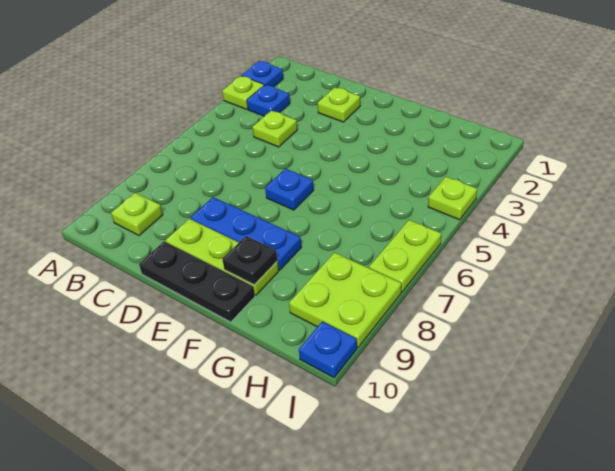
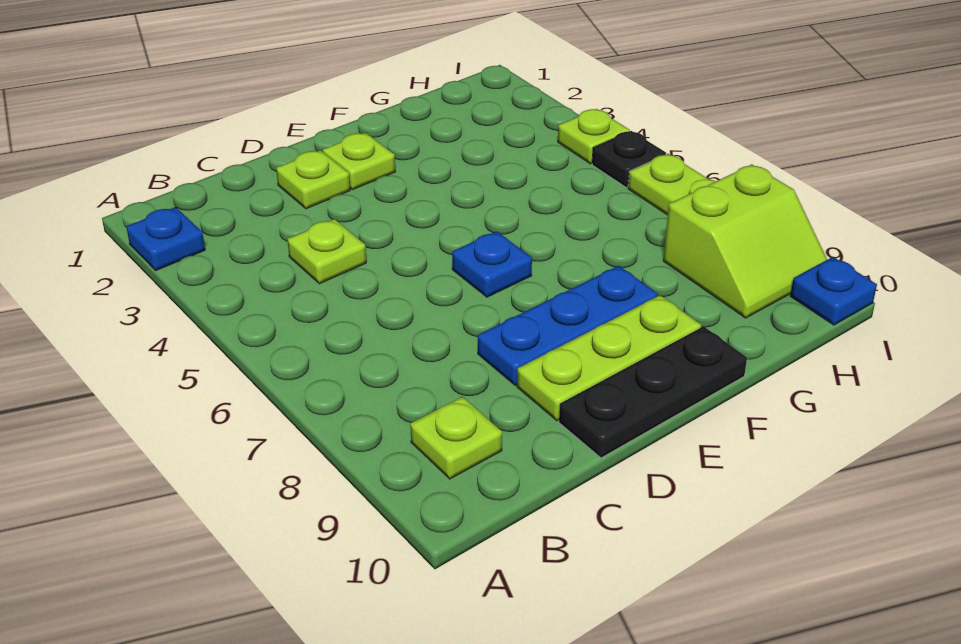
lime 1x1 plate [222,76,264,109] -> lime 1x1 plate moved to [323,133,395,190]
blue 1x1 plate [247,85,290,116] -> none
black 1x1 plate [222,236,277,285] -> black 1x1 plate moved to [592,131,666,188]
lime 2x2 plate [289,253,401,347] -> lime 2x2 slope [663,164,827,318]

